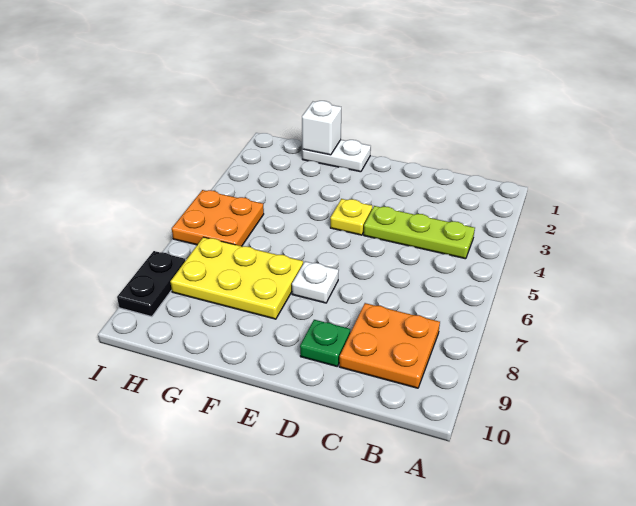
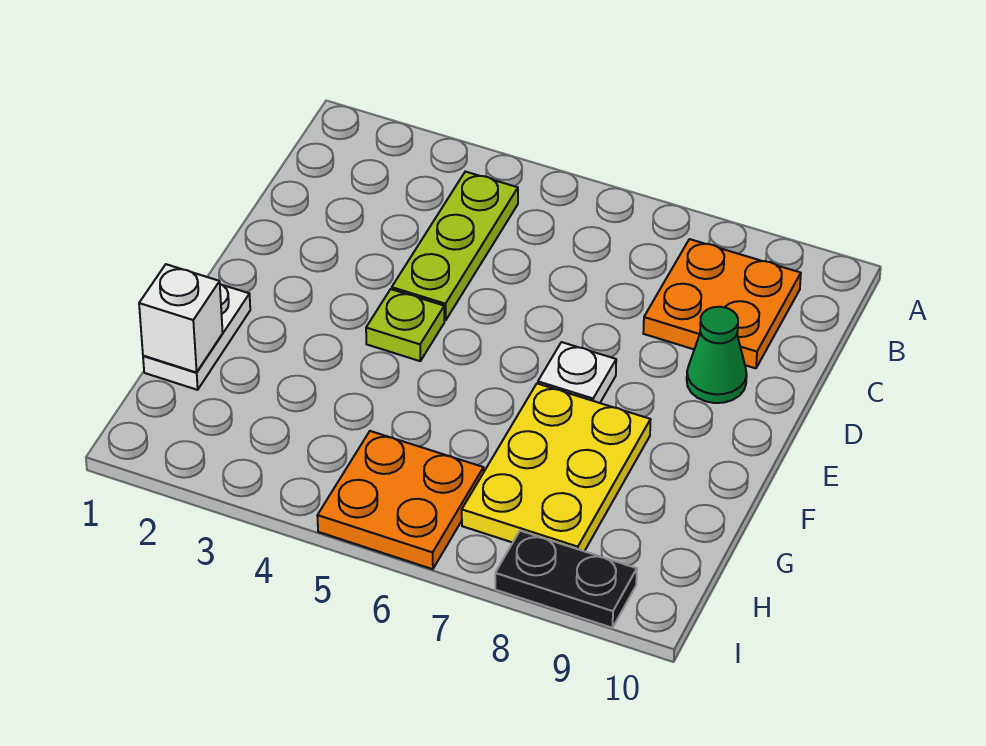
green 1x1 plate [300,320,350,366] -> green 1x1 cone [687,307,747,403]
yellow 1x1 plate [330,199,372,235] -> lime 1x1 plate [366,289,444,361]

